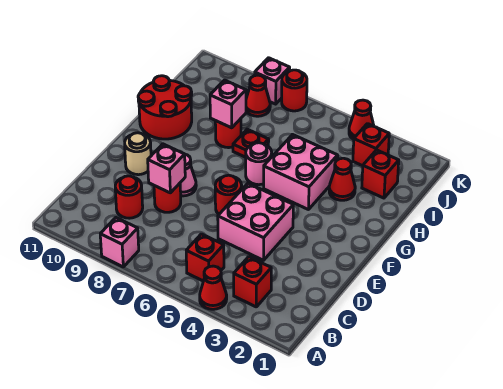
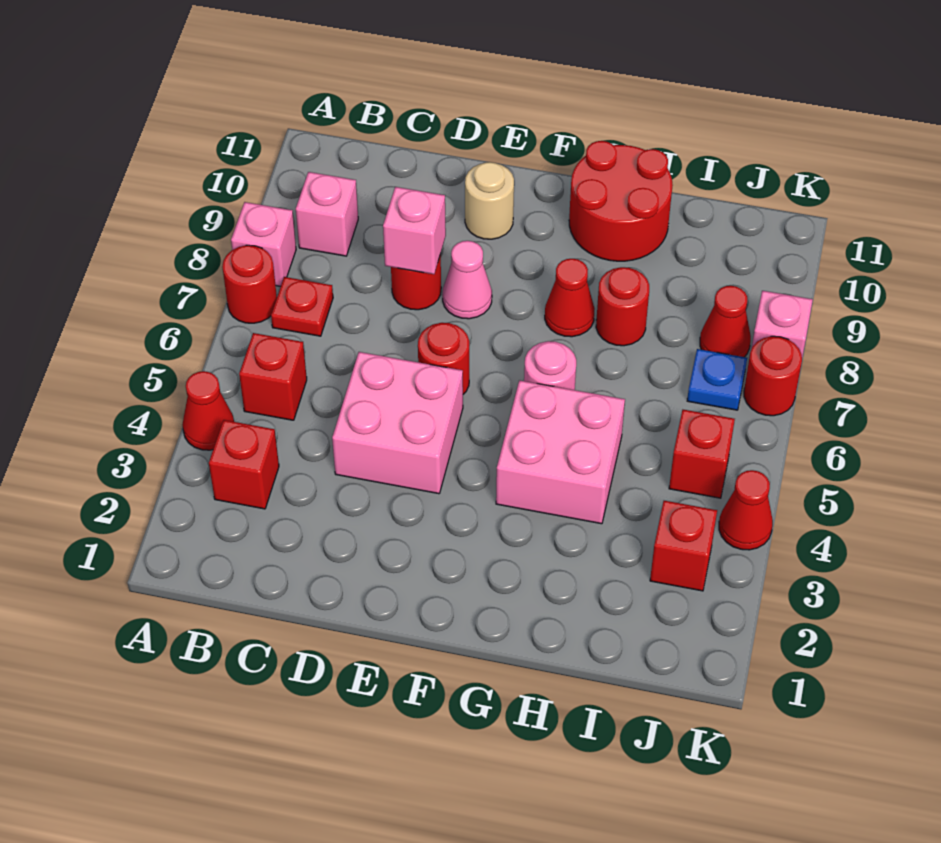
red 1x1 round brick [115,176,143,218] -> red 1x1 round brick moved to [222,245,277,323]
red 1x1 cone [329,158,355,200] -> red 1x1 cone moved to [545,259,595,337]
red 1x1 plate [233,129,269,157] -> red 1x1 plate moved to [271,277,333,336]
pink 1x1 brick [210,80,246,128] -> pink 1x1 brick moved to [296,172,358,256]
red 1x1 brick [362,150,399,198] -> red 1x1 brick moved to [669,410,735,498]
none -> blue 1x1 plate [687,349,747,410]

